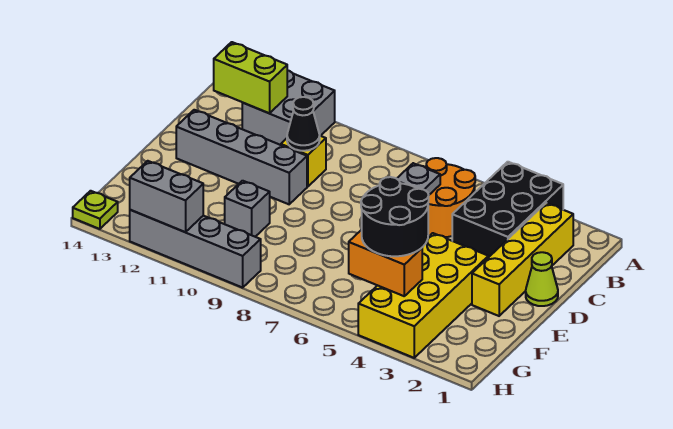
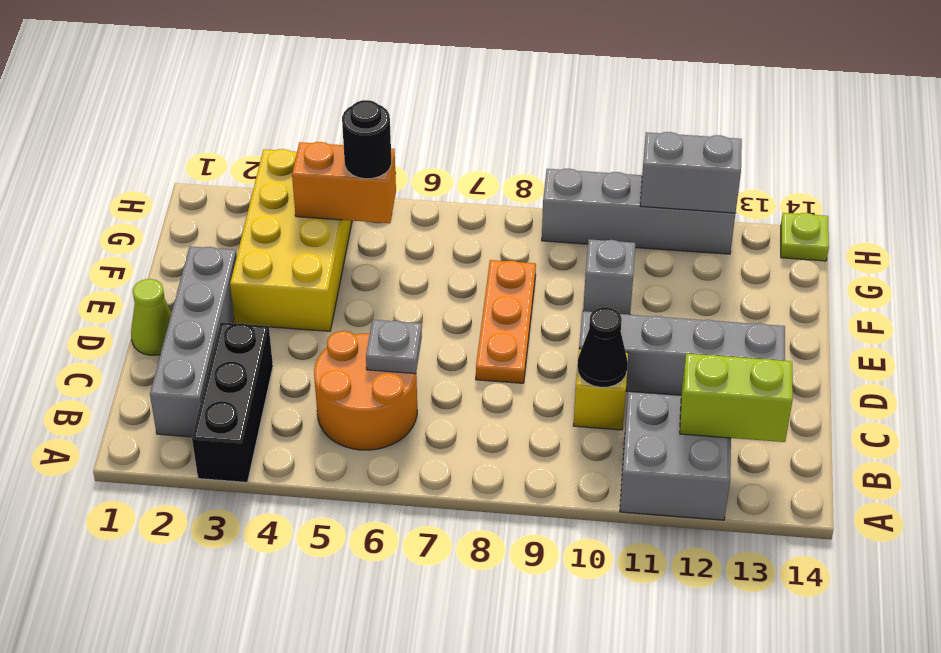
black 2x3 brick [452,162,563,258] -> black 1x3 brick [192,322,273,482]
yellow 1x4 brick [472,203,573,316] -> grey 1x4 brick [150,246,237,437]
none -> orange 1x3 plate [476,260,536,383]
black 2x2 round brick [361,177,429,256] -> black 1x1 round brick [342,100,392,179]

